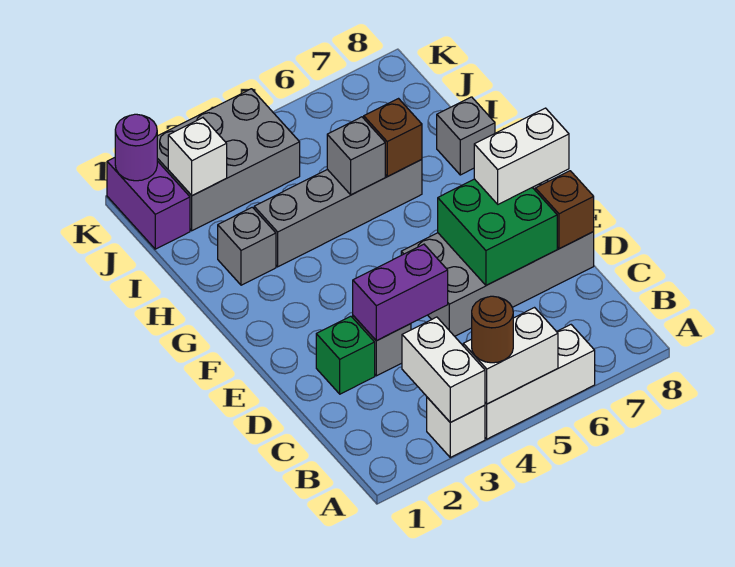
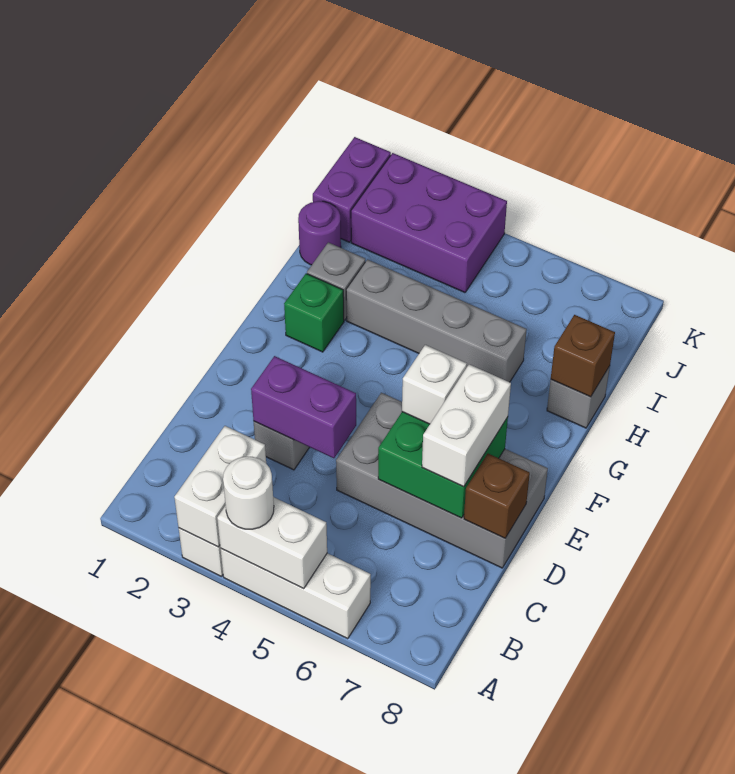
brown 1x1 round brick [472,296,513,363] -> white 1x1 round brick [223,457,274,529]
green 1x1 brick [316,316,375,394] -> green 1x1 brick moved to [284,274,344,352]
white 1x2 brick [474,108,569,204] -> white 1x2 brick turned to [422,364,511,487]
grey 1x1 brick [327,117,385,195] -> none
brown 1x1 brick [364,99,422,177] -> brown 1x1 brick moved to [551,315,615,397]
grey 2x3 brick [157,89,300,231] -> purple 2x3 brick [351,153,507,293]
white 1x1 brick [168,118,227,196] -> white 1x1 brick moved to [402,345,467,424]
purple 1x1 round brick [115,114,157,181] -> purple 1x1 round brick moved to [298,201,341,265]

